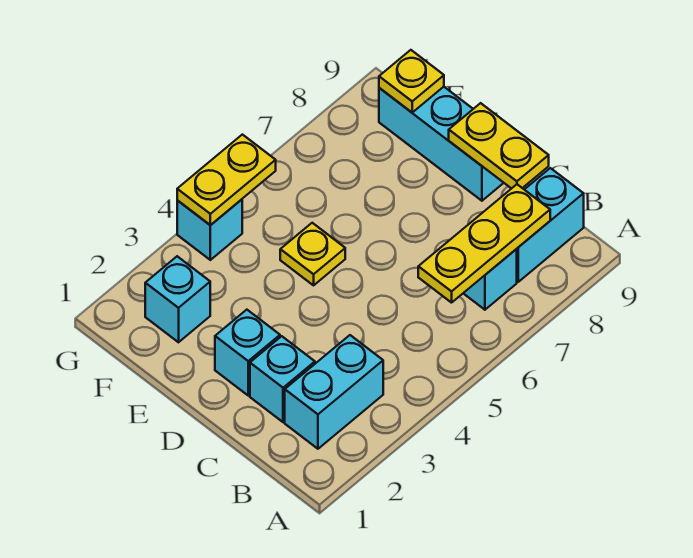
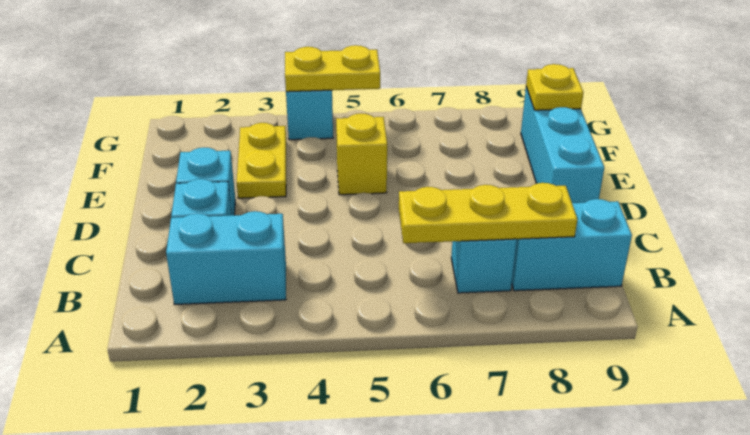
yellow 1x2 plate [449,103,549,189] -> yellow 1x2 plate moved to [237,123,286,198]
yellow 1x1 plate [280,223,345,285] -> yellow 1x1 brick [336,113,387,195]
cyan 1x1 brick [145,256,210,342] -> none

